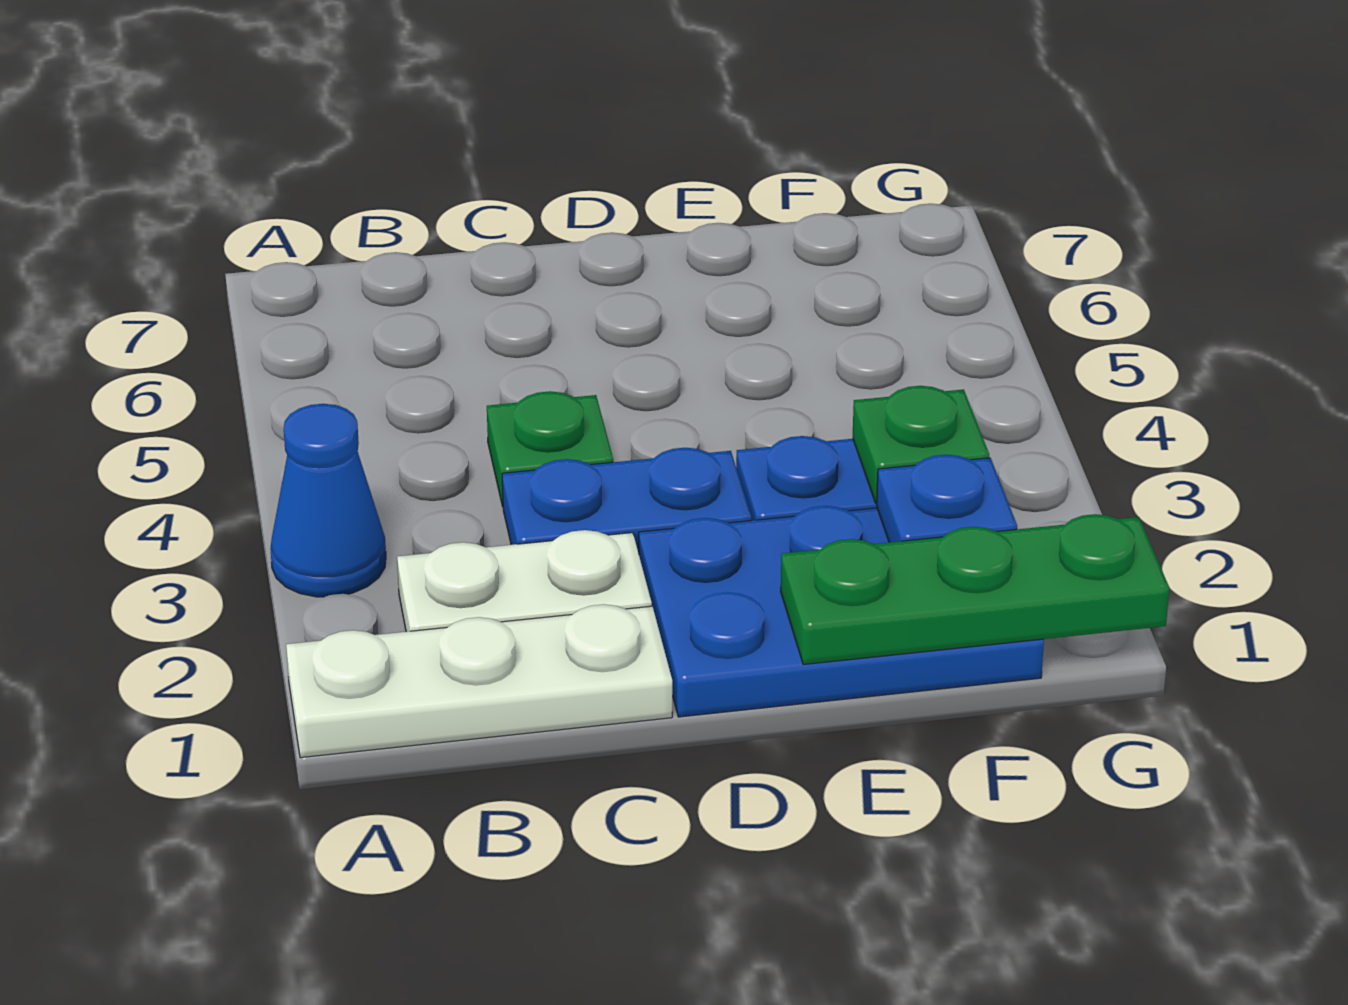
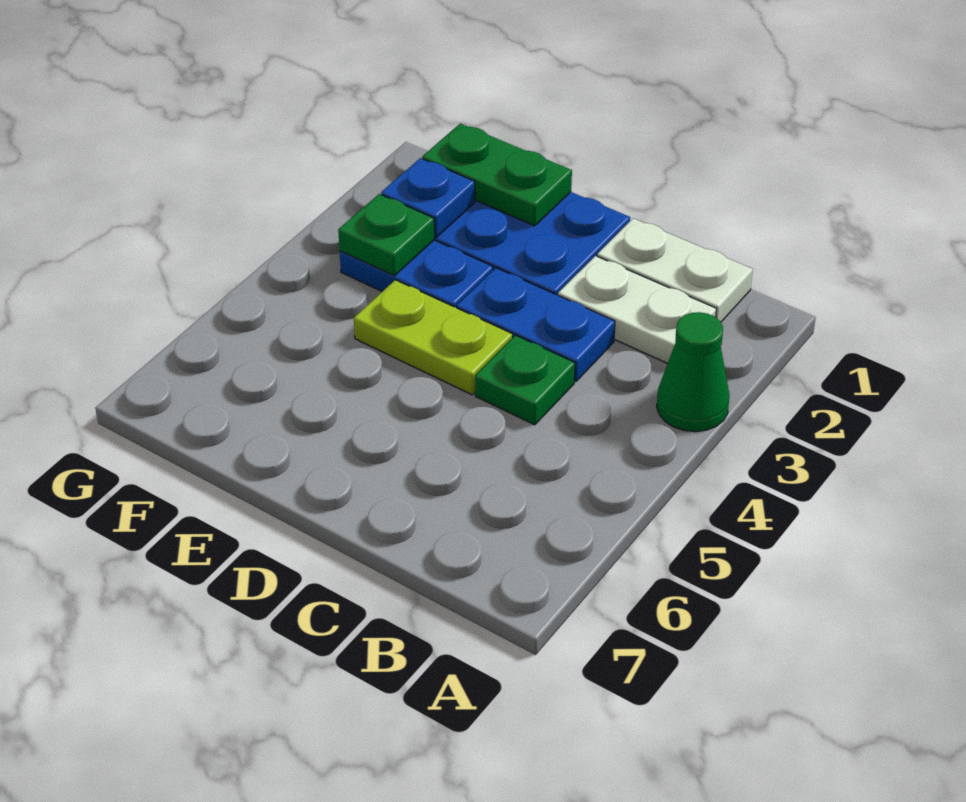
white 1x3 plate [286,604,672,758] -> white 1x2 plate [597,218,753,322]
blue 1x1 cone [270,404,386,597] -> green 1x1 cone [657,312,729,432]
none -> lime 1x2 plate [354,280,513,395]
green 1x3 plate [781,514,1169,665] -> green 1x2 plate [422,123,572,226]

